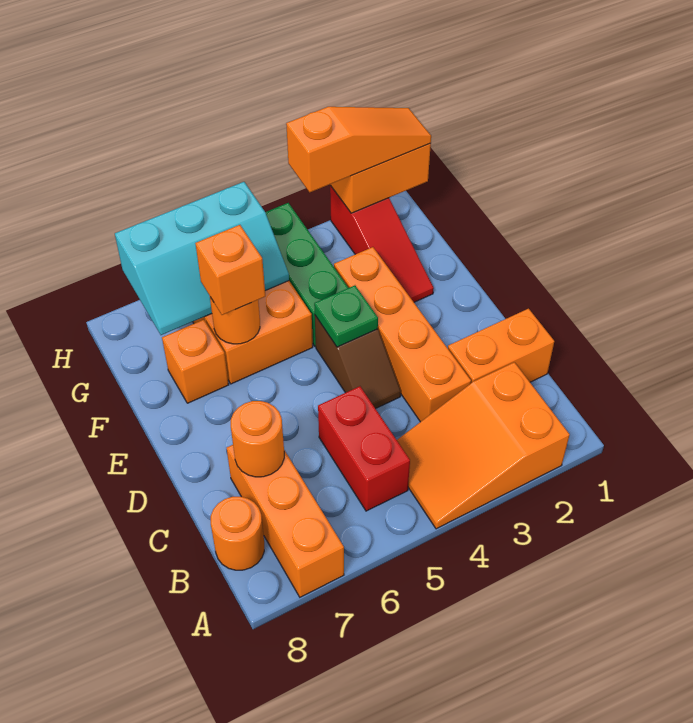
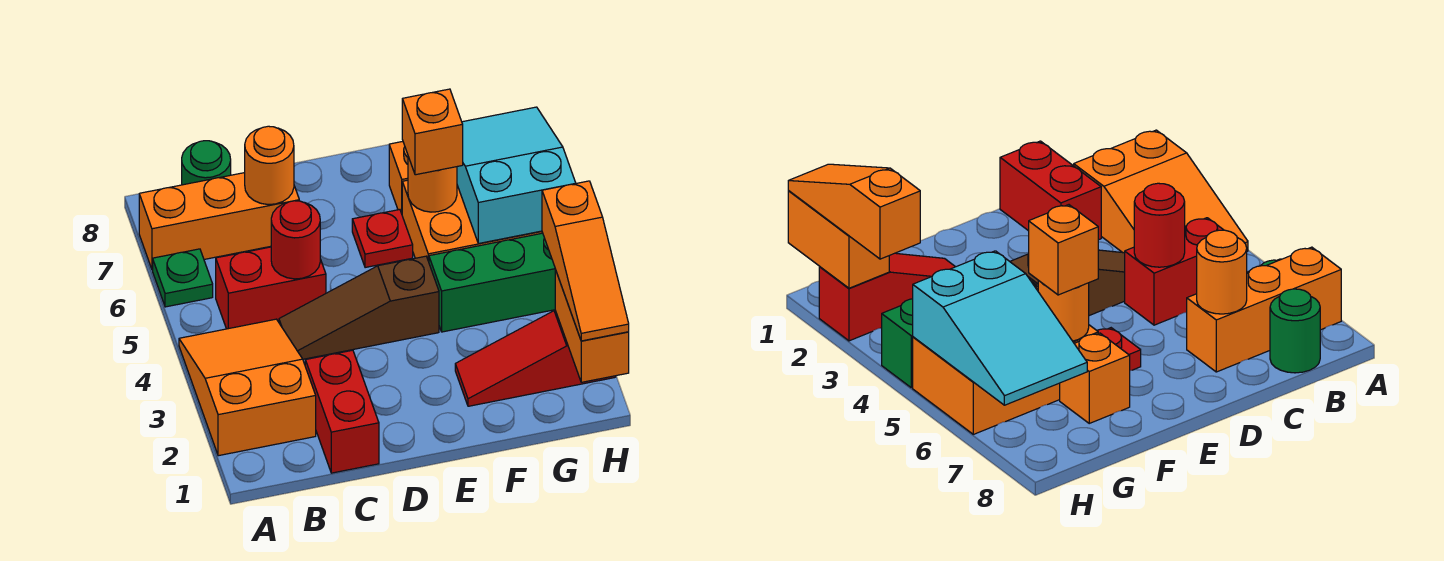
orange 1x1 round brick [211,497,264,570] -> green 1x1 round brick [182,141,231,185]
orange 1x2 brick [448,309,554,383] -> red 1x2 brick [305,350,379,473]
orange 1x4 brick [334,247,471,422] -> none
none -> red 1x1 round brick [271,201,320,279]
brown 1x2 slope [315,316,401,409] -> brown 1x3 slope [279,256,439,359]
green 1x1 plate [314,285,378,347] -> green 1x1 plate moved to [153,249,213,307]
none -> red 1x1 plate [352,210,413,268]
cyan 2x3 slope [115,182,289,335] -> cyan 2x3 slope turned to [457,107,576,244]

